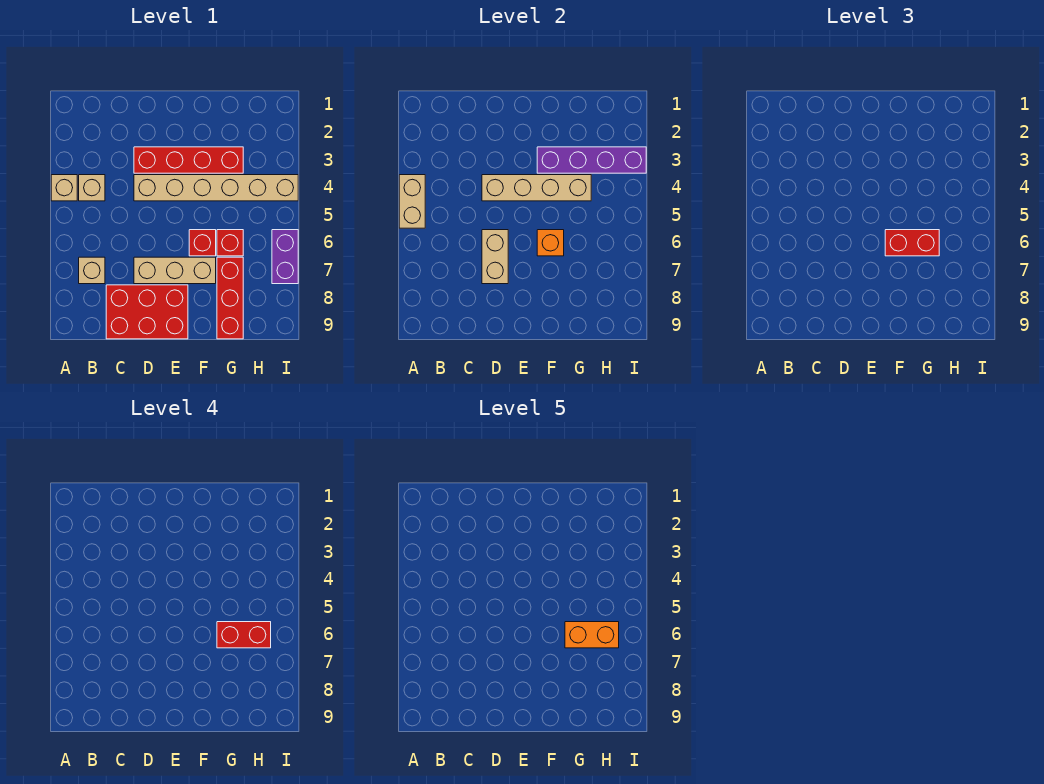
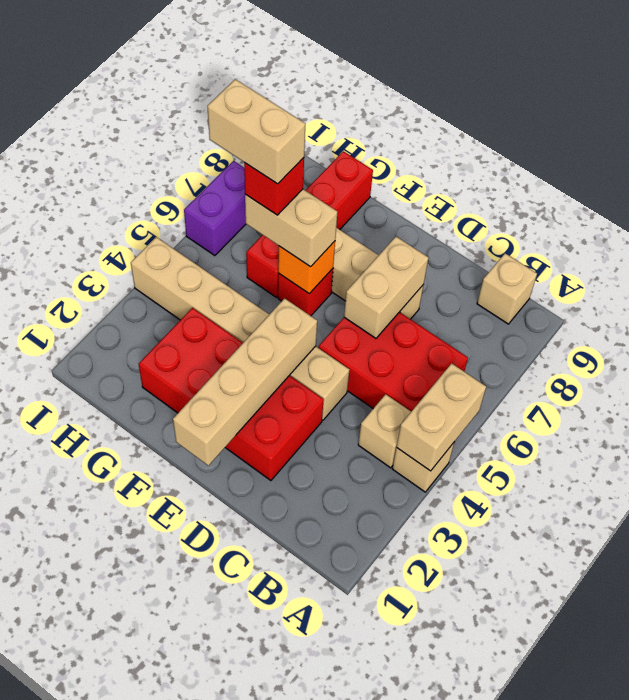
tan 1x1 brick [79,257,105,284] -> tan 1x1 brick moved to [477,253,537,324]
red 2x3 brick [106,285,188,339] -> red 2x3 brick moved to [318,312,468,411]
red 1x4 brick [134,147,243,173] -> red 2x4 brick [139,308,324,481]
tan 1x4 brick [482,175,591,201] -> tan 1x4 brick turned to [173,298,317,465]
purple 1x4 brick [537,147,646,173] -> none
red 1x2 brick [885,230,939,256] -> tan 1x2 brick [245,189,337,267]
red 1x2 brick [217,622,271,648] -> red 1x1 brick [244,158,304,215]
orange 1x2 brick [565,622,619,648] -> tan 1x2 brick [208,79,305,184]

